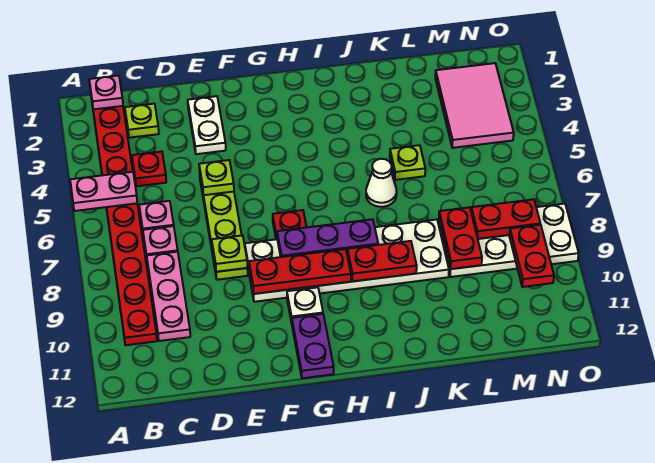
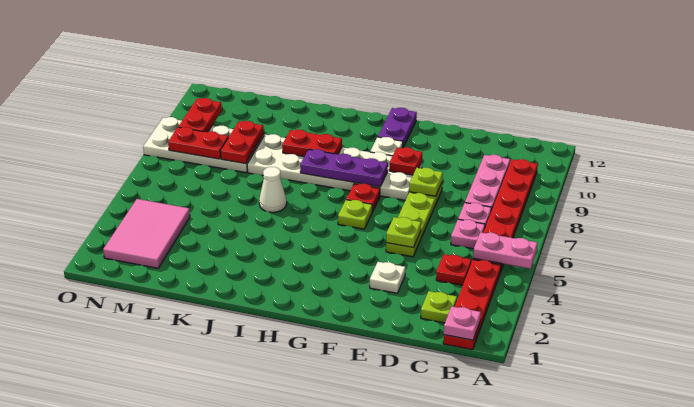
white 1x2 plate [188,96,226,154] -> white 1x1 plate [370,262,405,293]
red 1x3 plate [249,249,351,294] -> red 1x1 plate [389,147,422,175]
lime 1x1 plate [390,145,425,180] -> lime 1x1 plate moved to [338,200,372,229]

